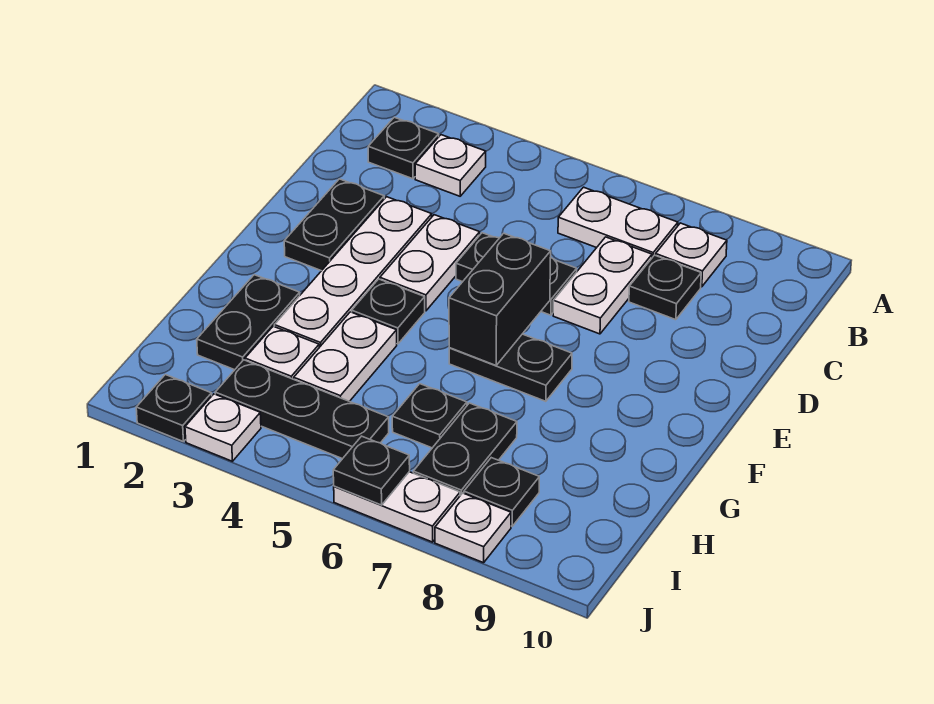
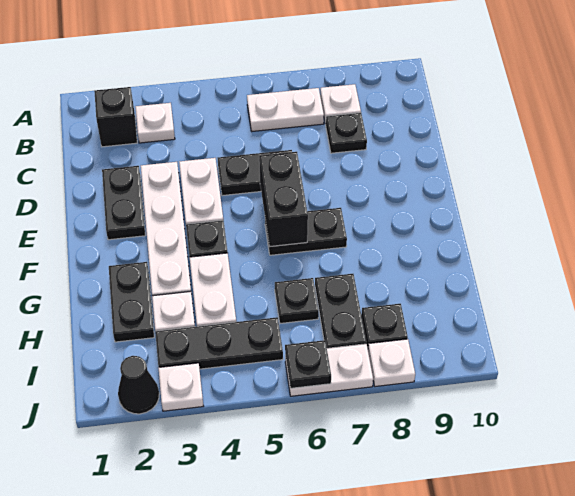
black 1x1 plate [368,117,439,179] -> black 1x1 brick [94,87,137,147]
white 1x2 plate [553,237,652,334] -> none
black 1x1 plate [136,375,212,442] -> black 1x1 cone [118,356,159,414]

